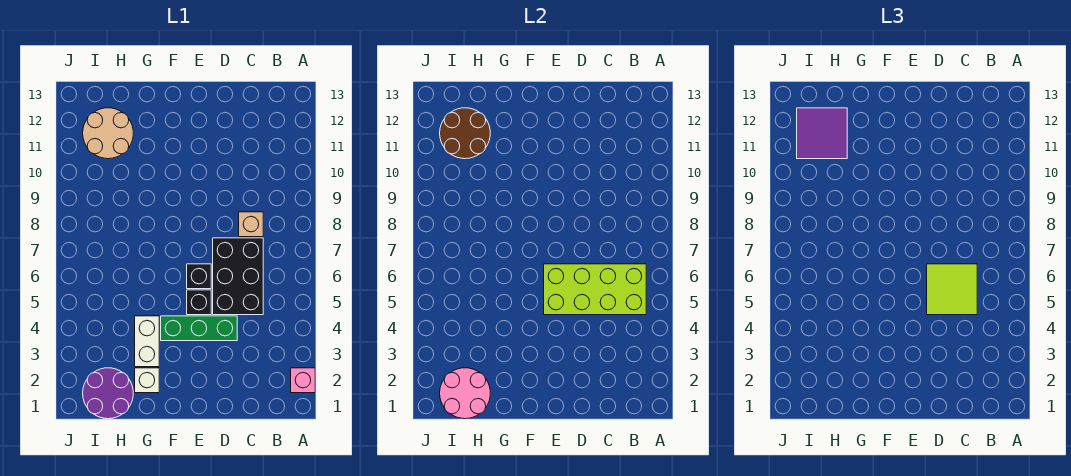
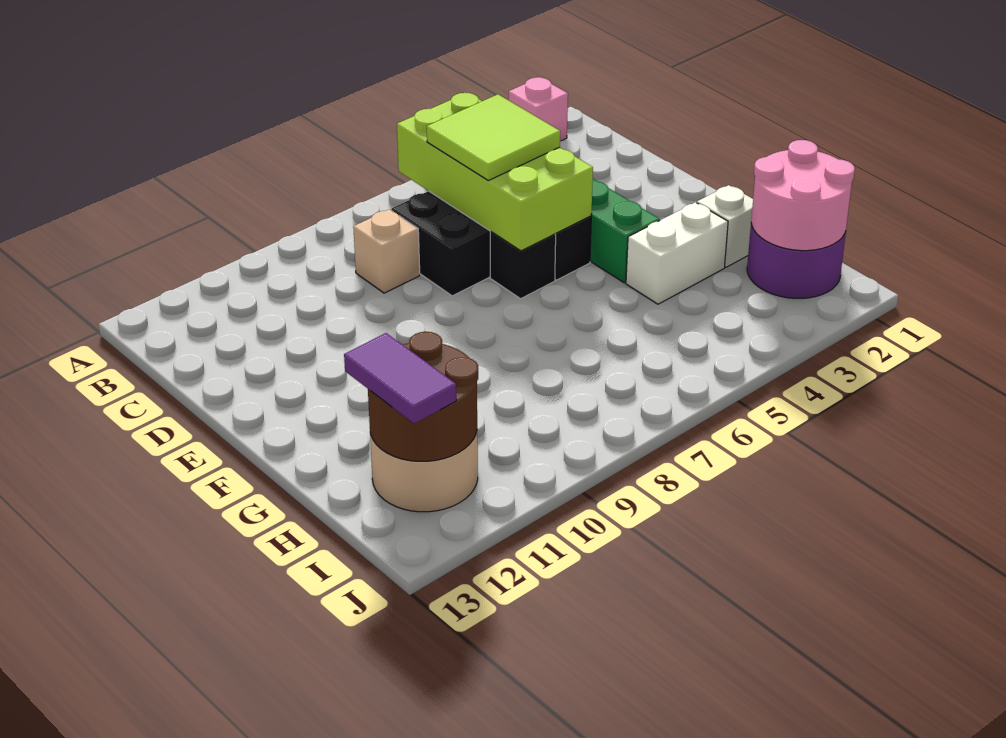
purple 2x2 tile [797,108,847,159] -> purple 1x2 tile [344,333,456,424]

